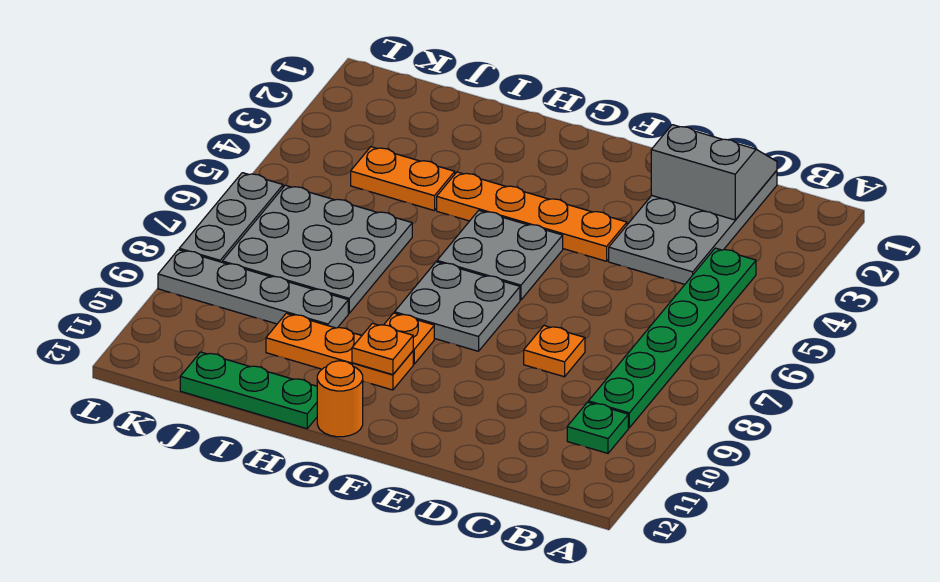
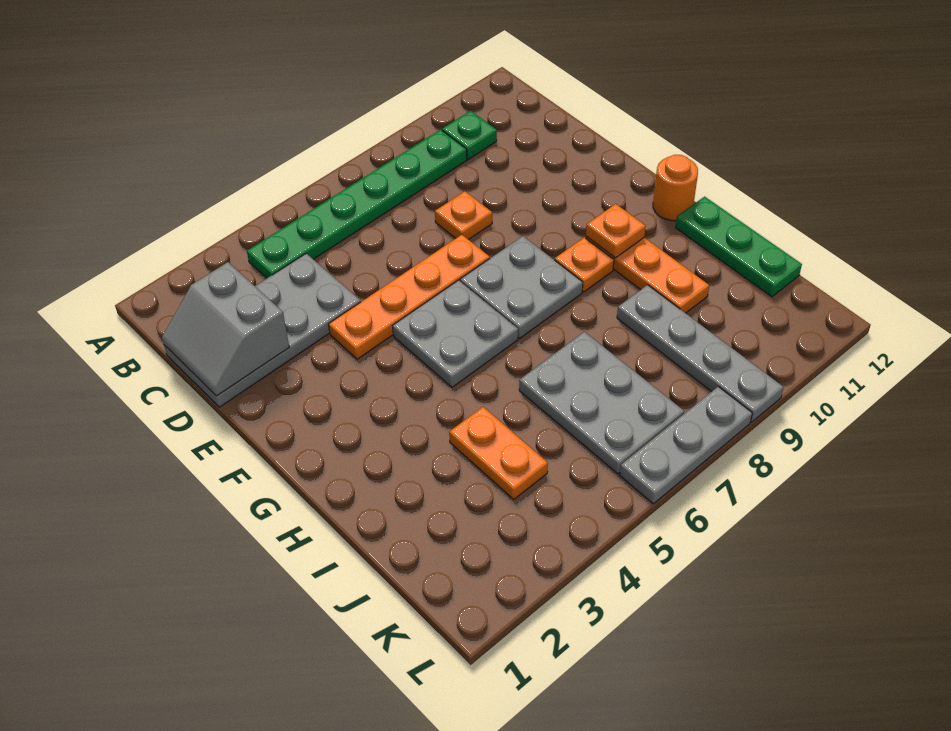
orange 1x4 plate [437,172,627,261] -> orange 1x4 plate turned to [329,235,490,359]
grey 3x3 plate [222,185,412,313] -> grey 2x3 plate [519,332,684,474]

